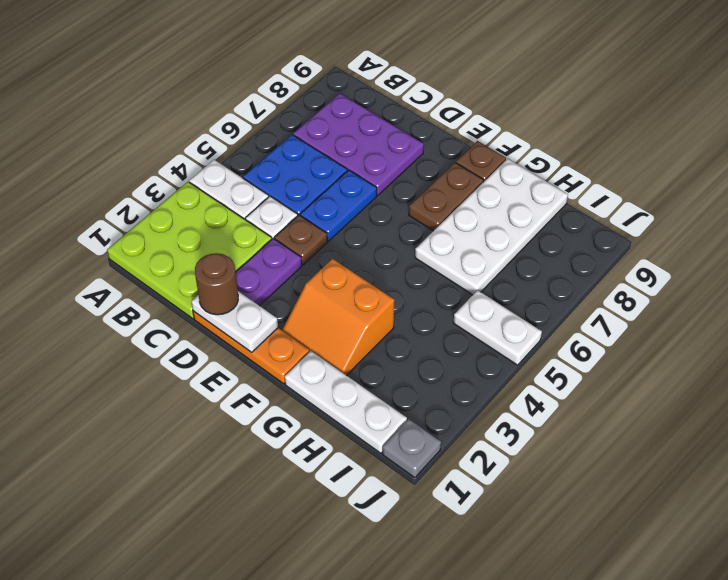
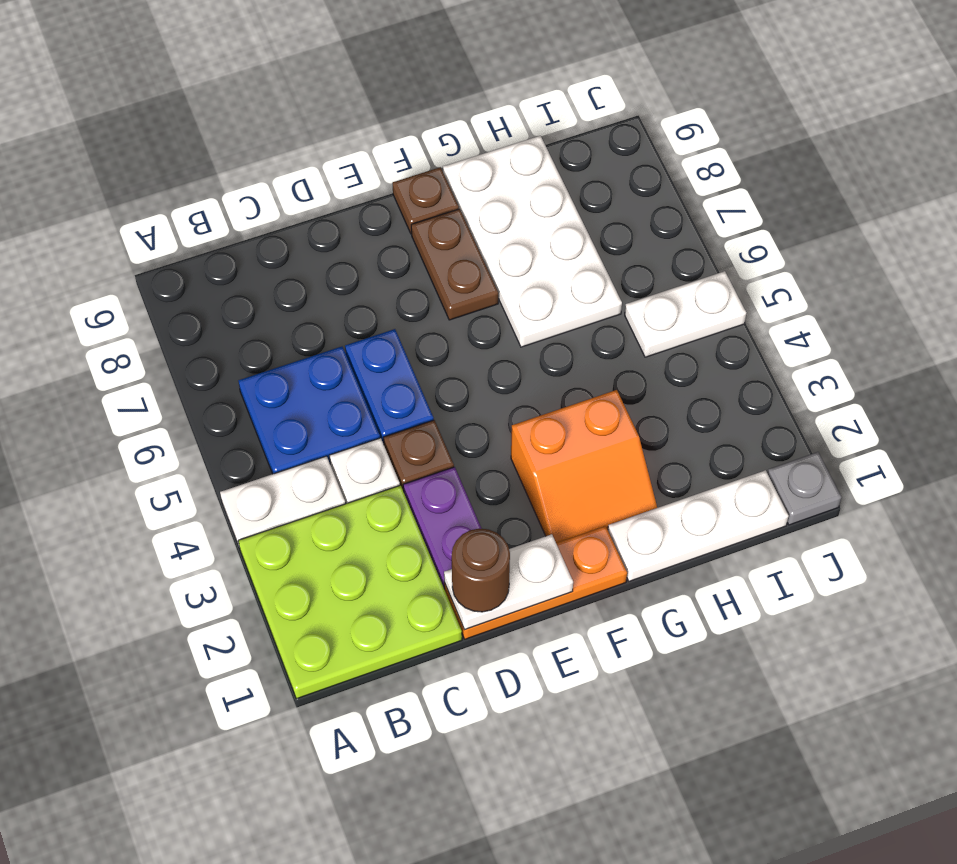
purple 2x3 plate [293,93,424,196] -> none

